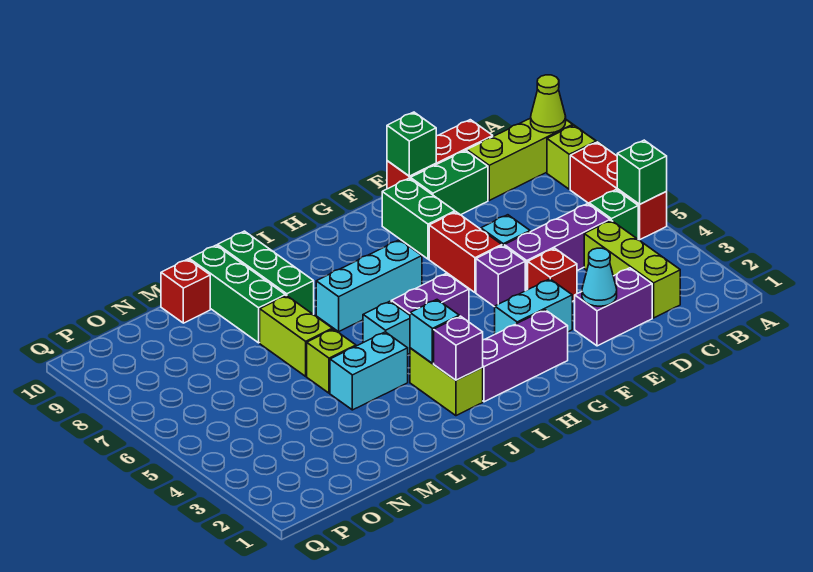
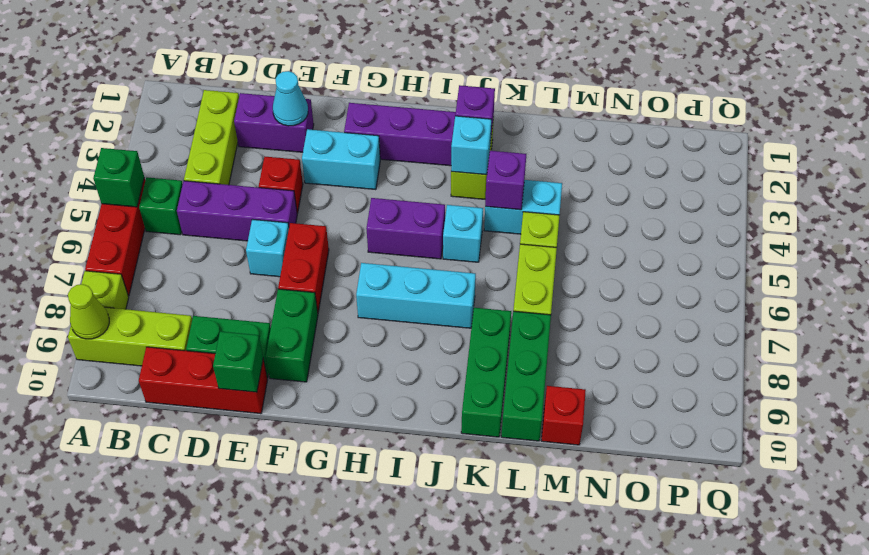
purple 1x1 brick [476,246,525,307] -> purple 1x1 brick moved to [485,151,526,210]

